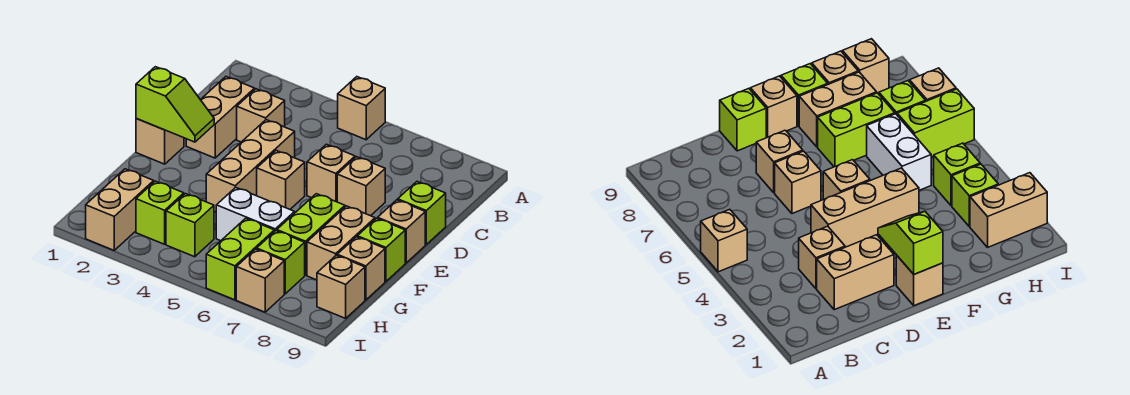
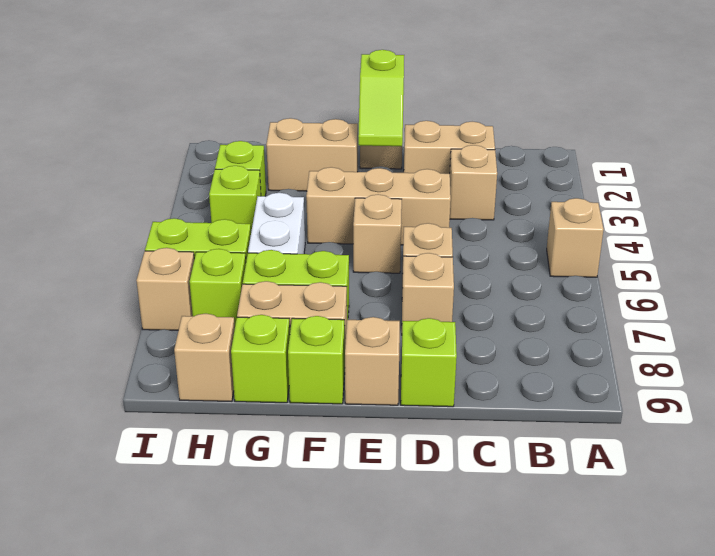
tan 1x1 brick [337,237,385,300] -> lime 1x1 brick [231,315,290,403]
tan 1x2 brick [86,169,154,250] -> tan 1x2 brick moved to [266,118,358,191]

